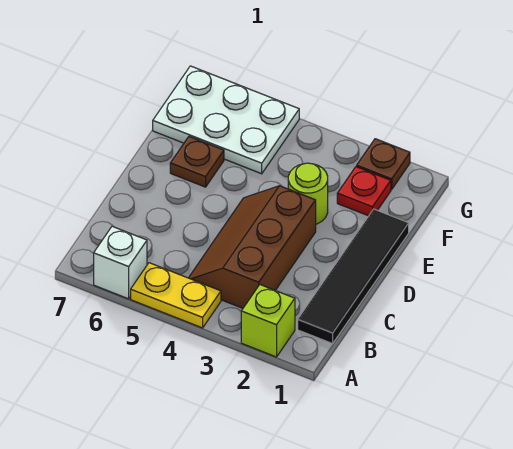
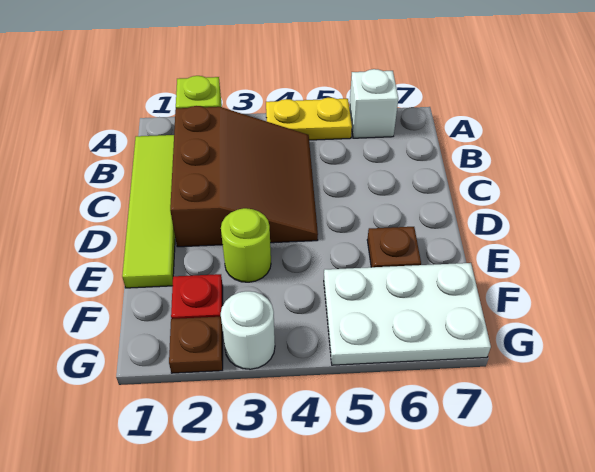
black 1x4 tile [298,209,409,344] -> lime 1x4 tile [122,135,175,288]
brown 2x3 slope [189,186,316,308] -> brown 3x3 slope [170,106,318,247]
none -> white 1x1 round brick [221,291,275,369]

